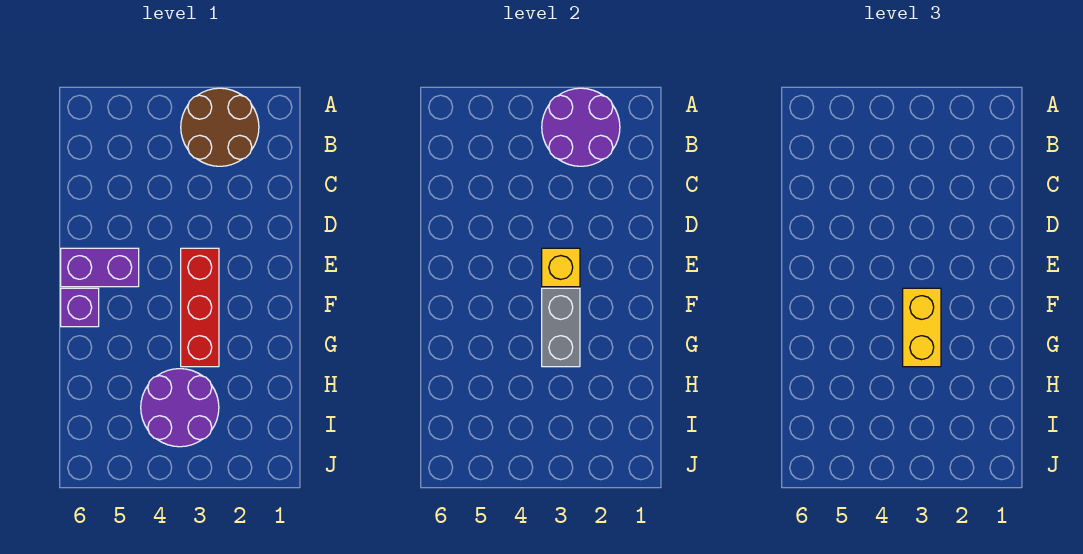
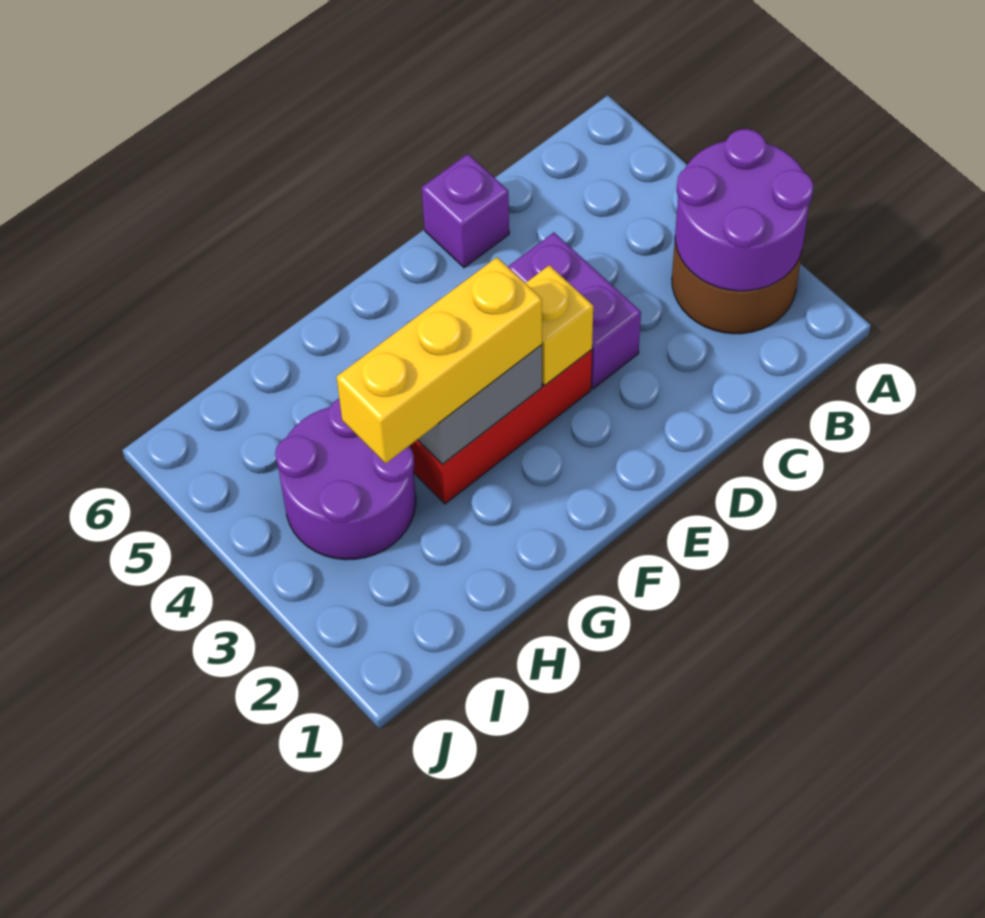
purple 1x2 brick [61,248,139,287] -> purple 1x2 brick moved to [508,232,641,389]
yellow 1x2 brick [903,288,941,367] -> yellow 1x3 brick [337,257,542,463]
purple 1x1 brick [61,288,99,327] -> purple 1x1 brick moved to [422,154,509,268]

